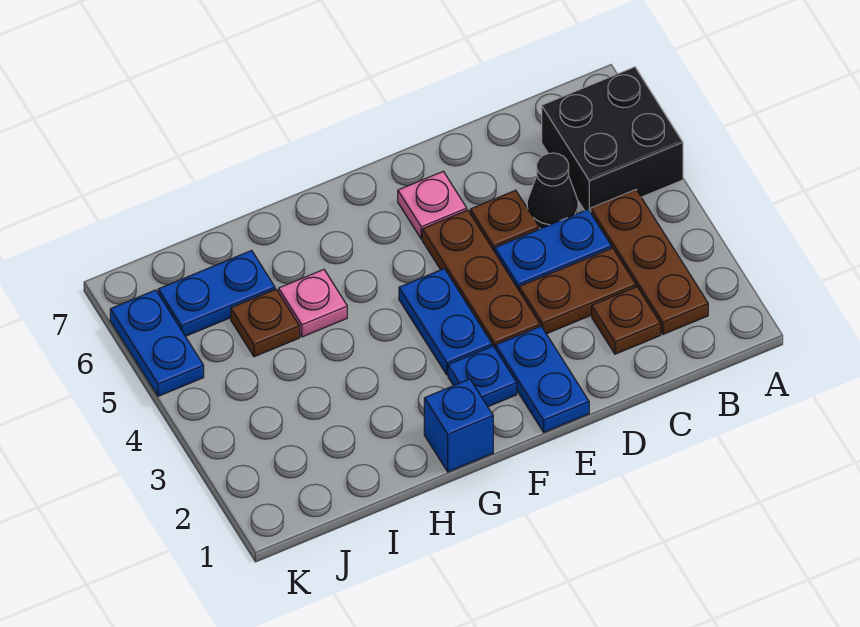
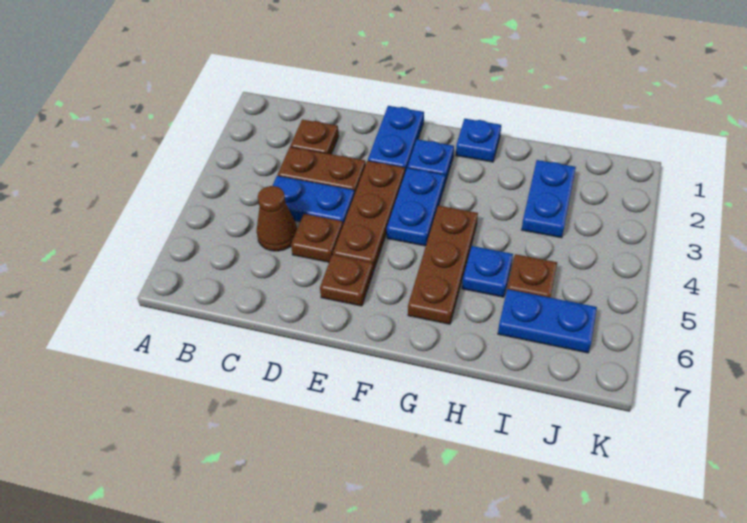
black 2x2 brick [542,67,683,212] -> none
brown 1x3 plate [591,190,708,334] -> brown 1x3 plate moved to [408,206,478,324]
black 1x1 cone [527,153,578,229] -> brown 1x1 cone [257,186,297,251]
pink 1x1 plate [398,171,467,239] -> brown 1x1 plate [320,255,373,306]
blue 1x1 brick [424,379,493,472] -> blue 1x1 plate [456,119,501,162]
pink 1x1 plate [279,270,347,337] -> blue 1x1 plate [462,246,513,297]
blue 1x2 plate [110,290,204,396] -> blue 1x2 plate moved to [522,160,576,238]

